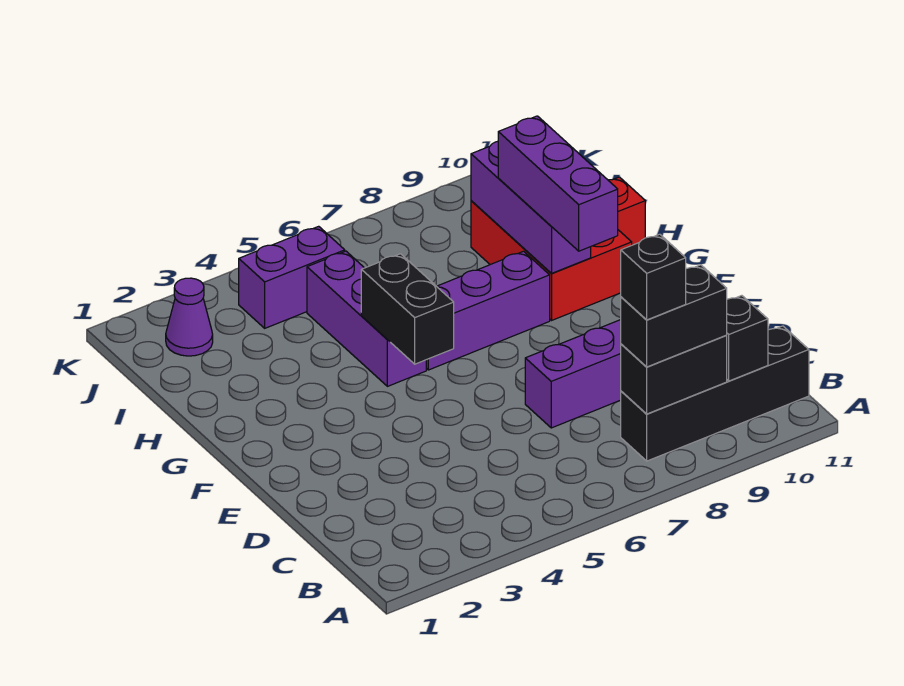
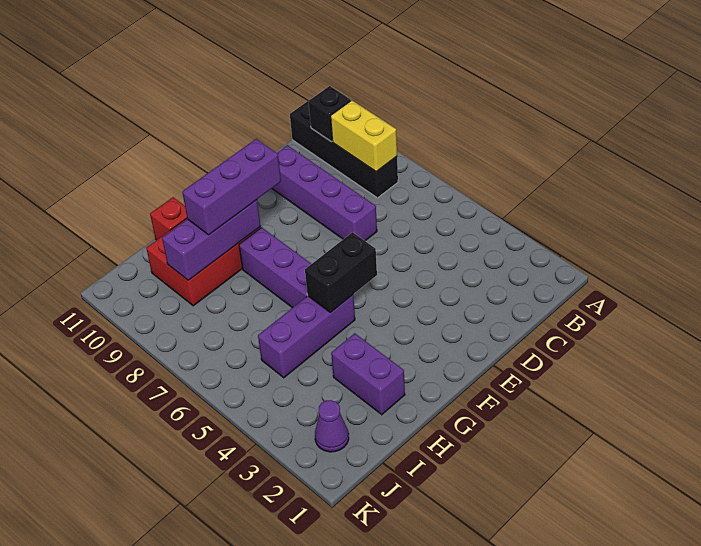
black 1x2 brick [621,336,727,414] -> yellow 1x2 brick [331,100,397,172]
black 1x2 brick [621,265,727,367] -> none
black 1x1 brick [621,234,686,320] -> none
purple 1x2 brick [239,226,345,328] -> purple 1x2 brick moved to [331,333,405,415]

